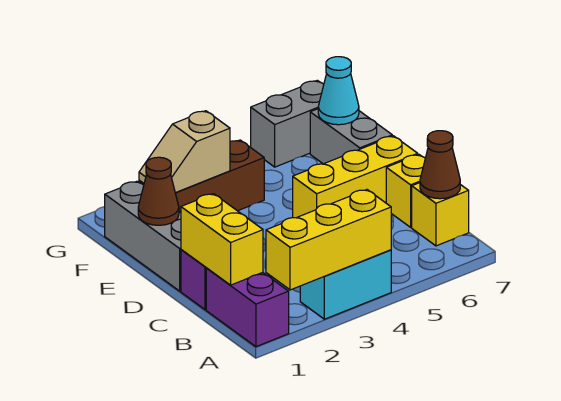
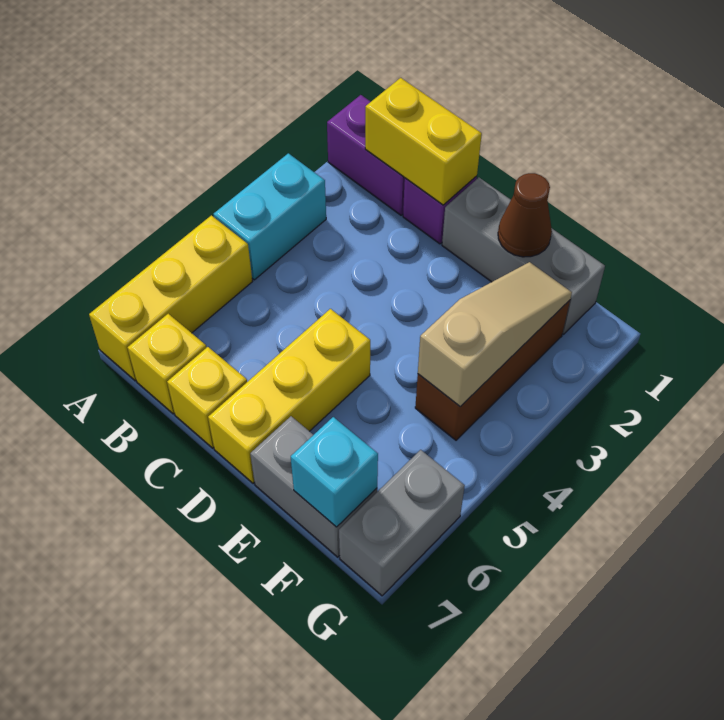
yellow 1x3 brick [266,190,391,290] -> yellow 1x3 brick moved to [89,215,252,381]
brown 1x1 cone [420,131,460,199] -> none
tan 1x2 slope [139,111,230,193] -> tan 1x3 slope [418,262,572,407]
cyan 1x1 cone [318,57,359,125] -> cyan 1x1 brick [291,417,378,527]

